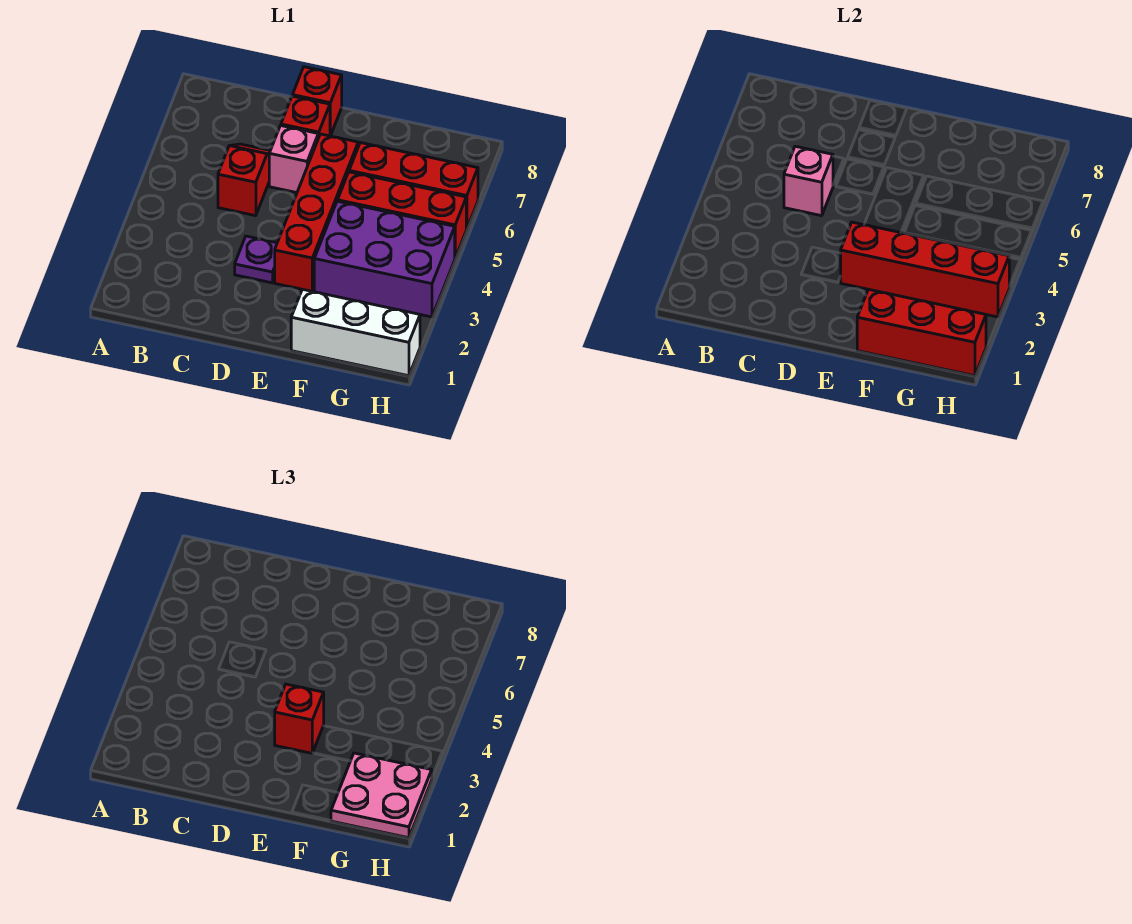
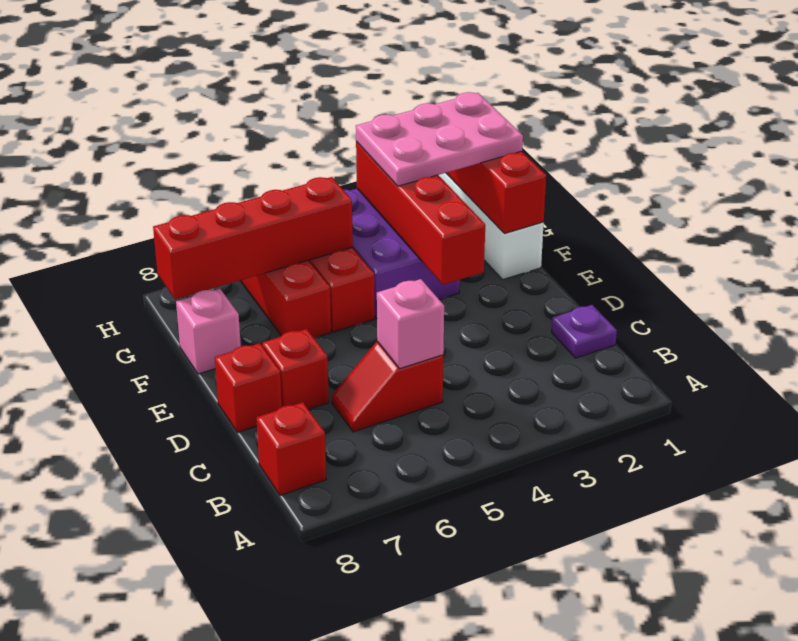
purple 1x1 plate [235,236,277,283] -> purple 1x1 plate moved to [552,305,617,358]
pink 1x1 brick [269,126,318,193] -> pink 1x1 brick moved to [176,288,241,374]
red 1x4 brick [275,134,358,291] -> red 1x4 brick moved to [153,177,353,299]
red 1x1 brick [275,684,324,753] -> red 1x1 brick moved to [256,402,326,495]
pink 2x2 plate [331,753,432,838] -> pink 2x3 plate [356,92,523,186]

